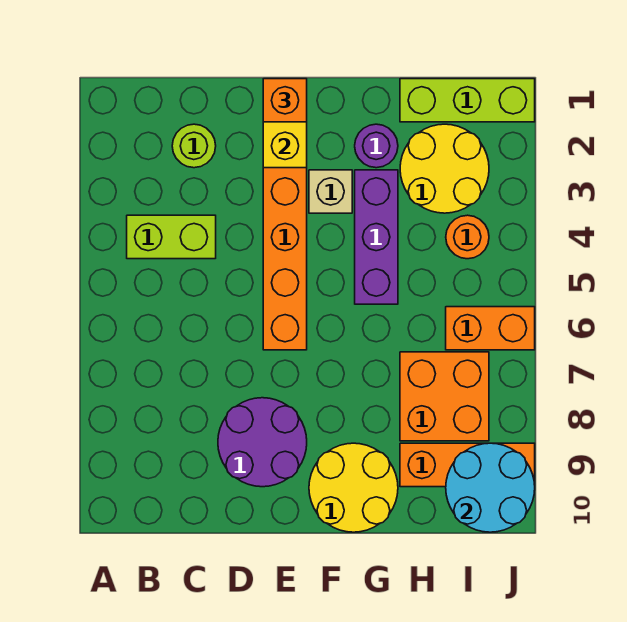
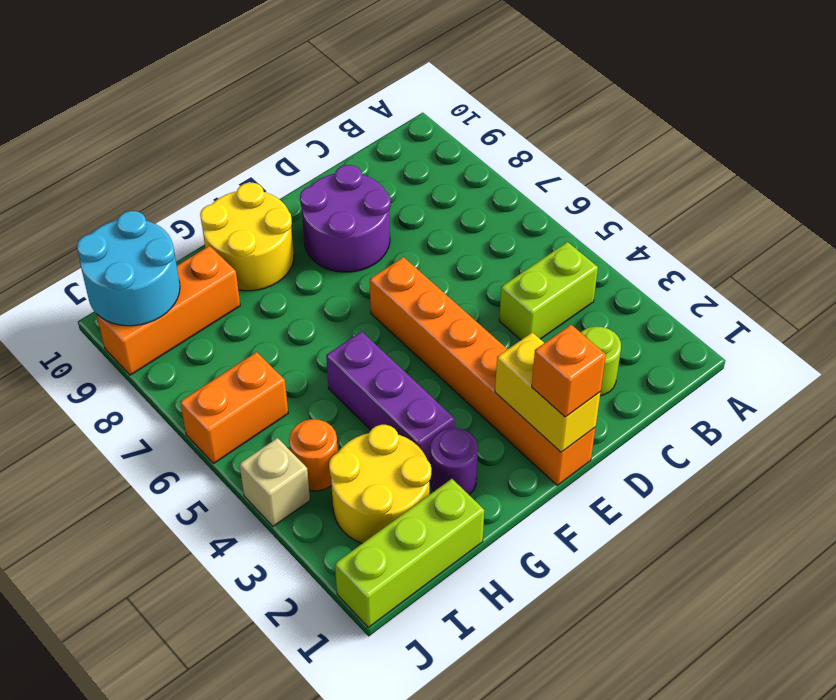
tan 1x1 brick [309,170,352,213] -> tan 1x1 brick moved to [240,438,310,526]
orange 2x2 brick [400,352,489,441] -> none

